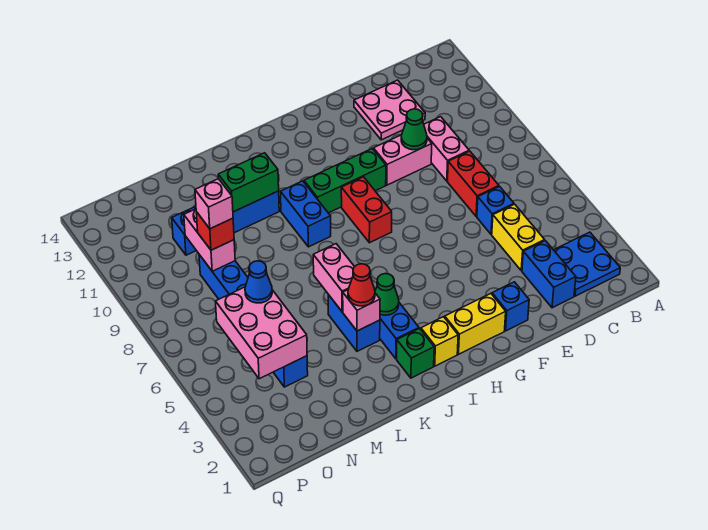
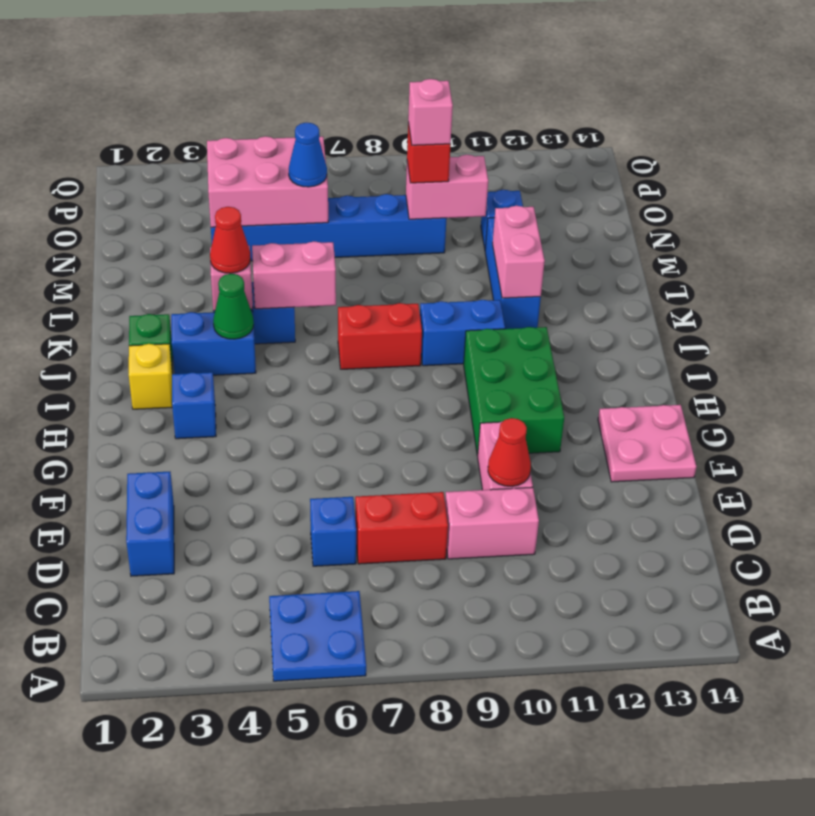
blue 2x2 plate [554,232,620,296] -> blue 2x2 plate moved to [269,591,366,681]
blue 1x2 brick [522,241,576,308] -> blue 1x2 brick turned to [126,472,174,576]
yellow 1x2 brick [492,204,545,271] -> none
pink 2x2 plate [354,80,425,140] -> pink 2x2 plate moved to [598,405,696,482]
green 1x1 cone [401,109,427,150] -> red 1x1 cone [488,418,531,486]
blue 1x1 brick [492,282,529,331] -> blue 1x1 brick moved to [172,372,216,439]
yellow 1x2 brick [445,294,506,354] -> none
green 1x3 brick [304,149,386,213] -> green 2x3 brick [464,327,564,456]
red 1x2 brick [341,177,392,243] -> red 1x2 brick moved to [338,303,422,369]
green 1x2 brick [218,153,279,212] -> pink 1x2 brick [493,206,545,298]

